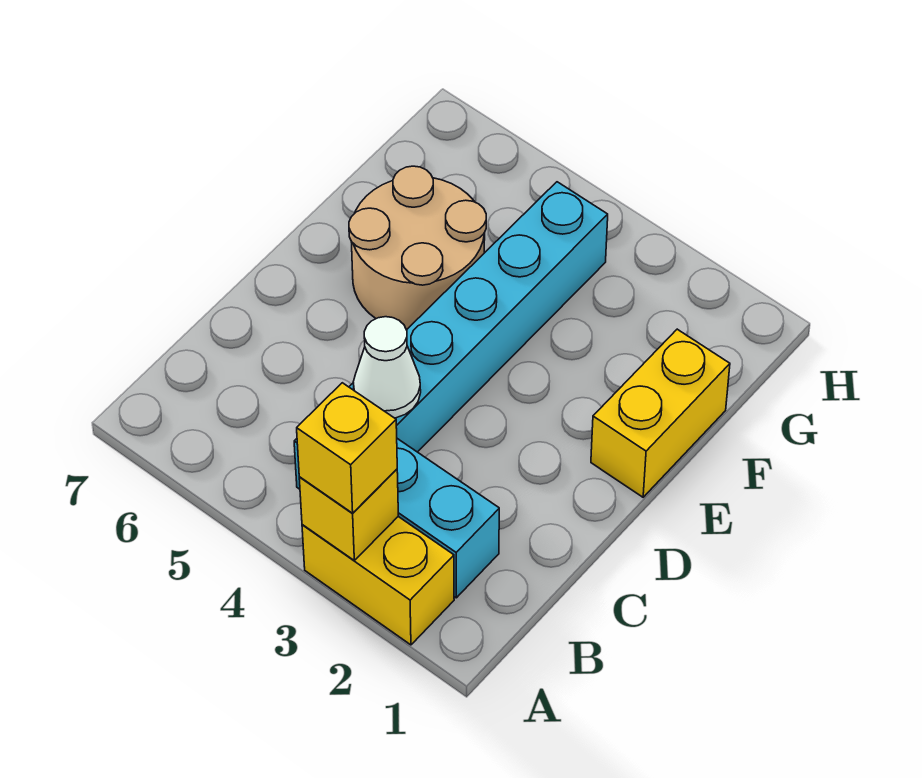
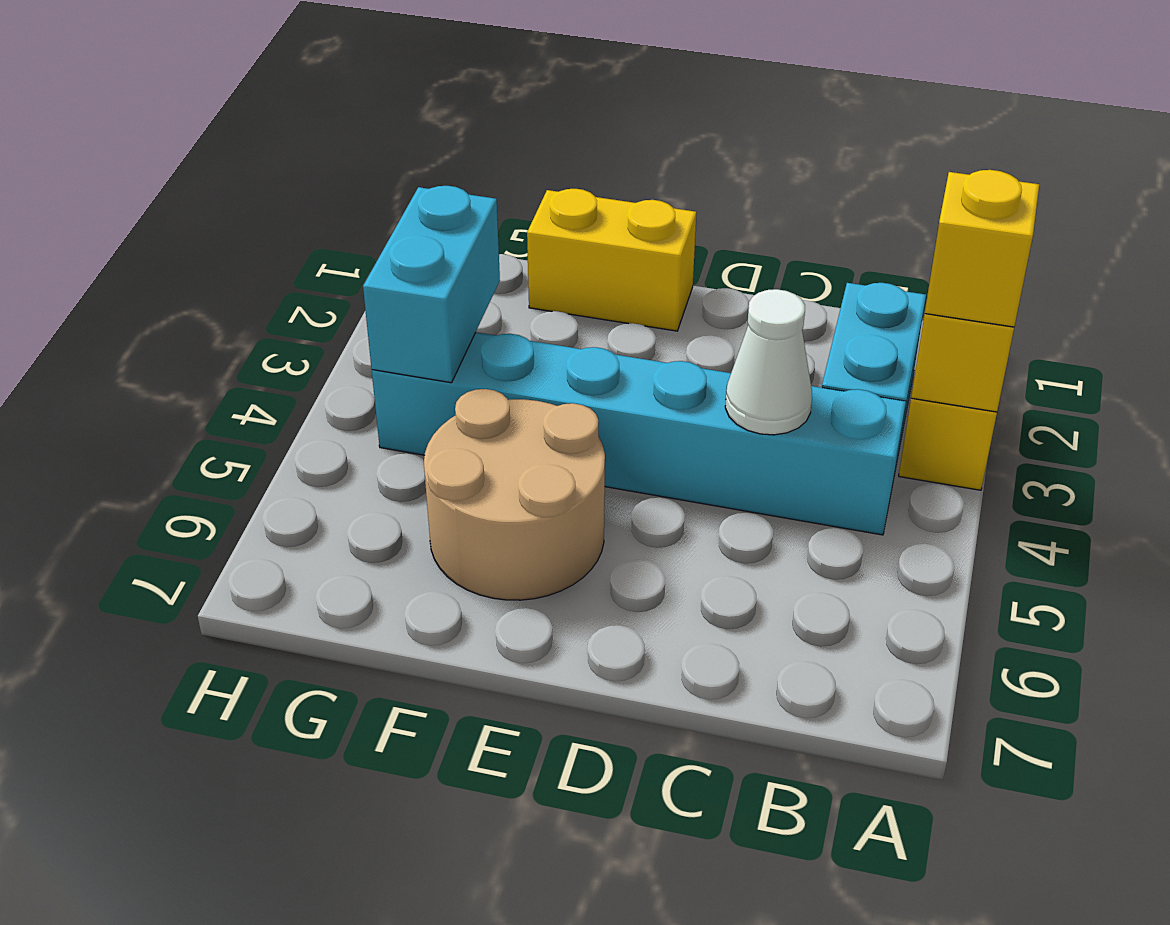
none -> cyan 1x2 brick [363,186,500,383]

